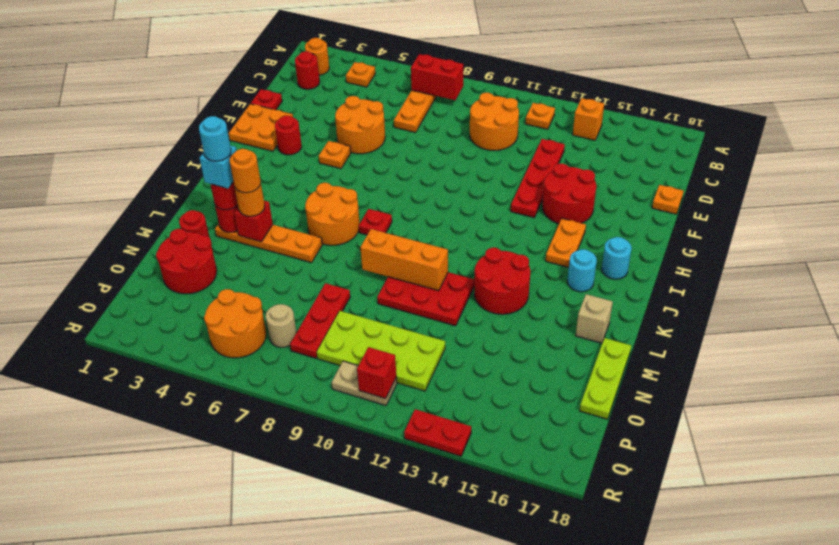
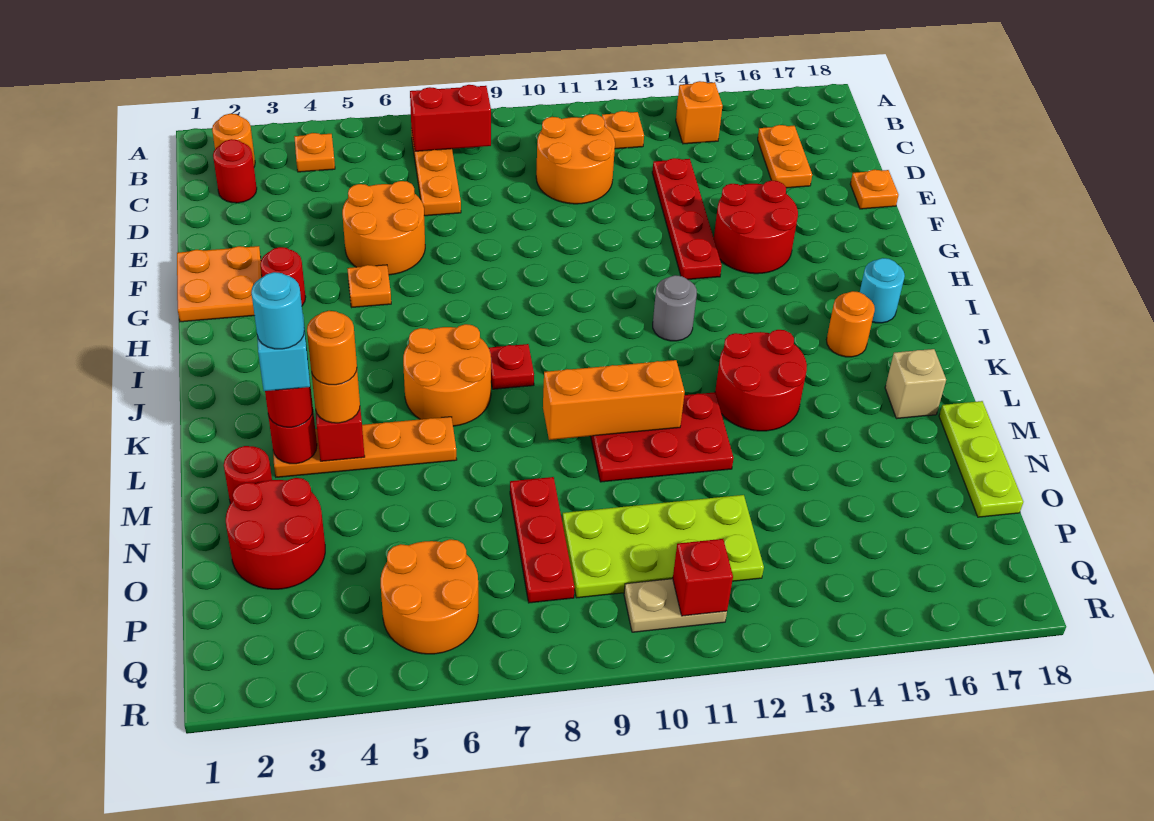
red 1x1 plate [251,89,282,110] -> none
orange 1x2 plate [546,218,586,267] -> orange 1x2 plate moved to [758,125,812,188]
none -> grey 1x1 round brick [653,275,697,341]
cyan 1x1 round brick [567,249,597,292] -> orange 1x1 round brick [827,291,875,357]
tan 1x1 round brick [266,304,297,347] -> none
red 1x2 plate [404,409,471,456] -> none

